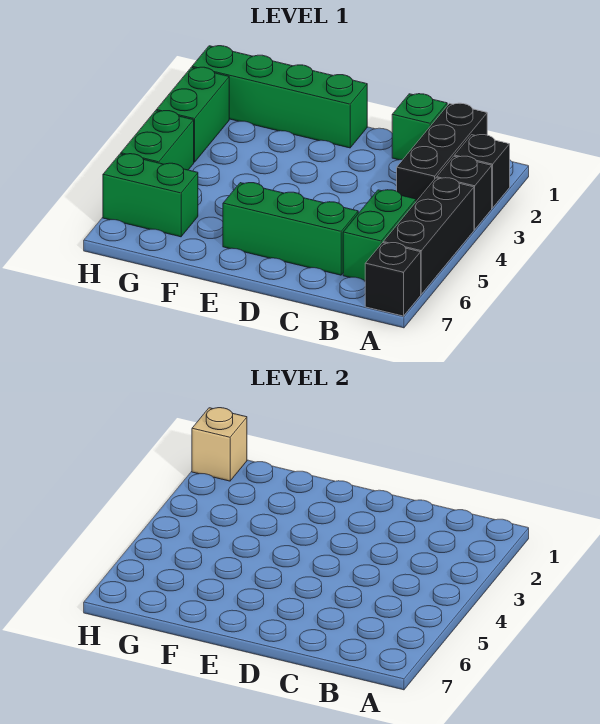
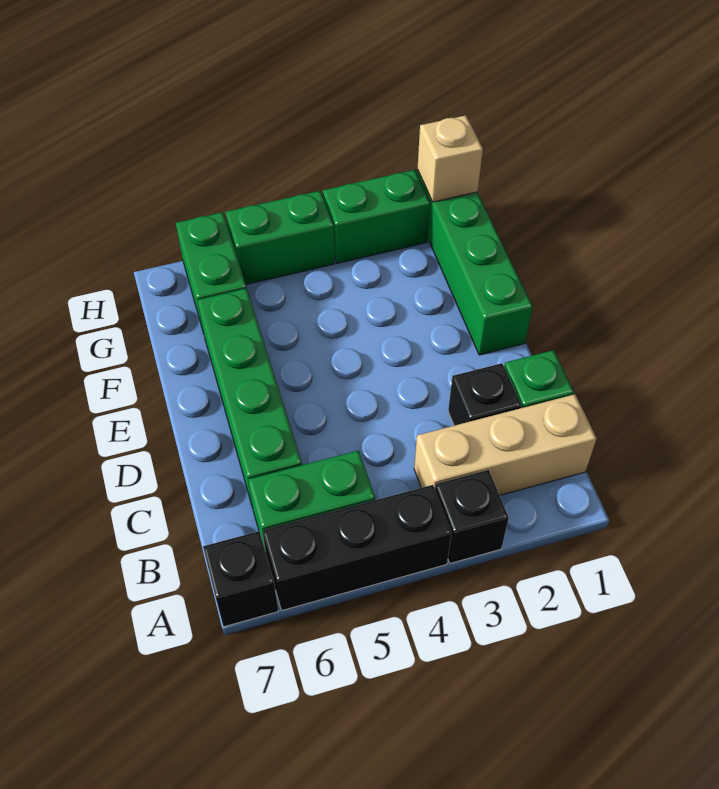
black 1x1 brick [454,135,510,208] -> black 1x1 brick moved to [448,363,521,426]
black 1x3 brick [397,103,487,201] -> tan 1x3 brick [414,394,597,495]
green 1x3 brick [223,183,358,275] -> green 1x4 brick [197,288,302,507]

